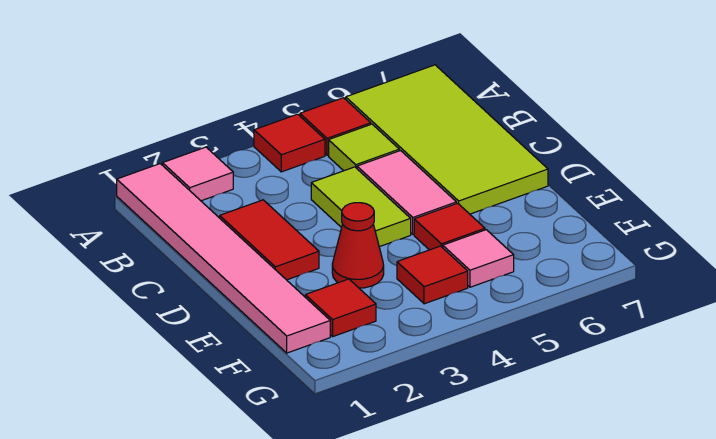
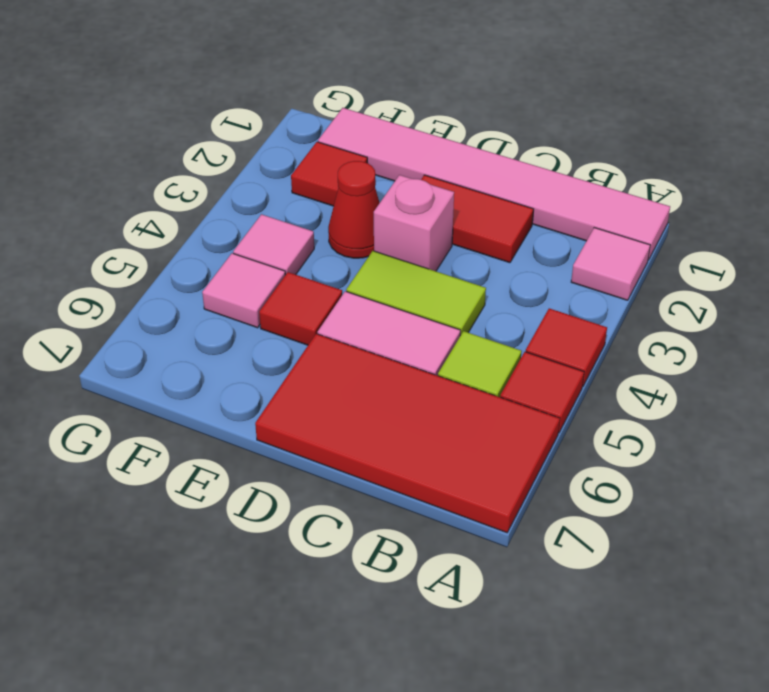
lime 2x4 tile [346,65,548,214] -> red 2x4 tile [255,334,560,533]
none -> pink 1x1 brick [374,175,454,271]
red 1x1 tile [397,246,468,304] -> pink 1x1 tile [233,214,314,275]

